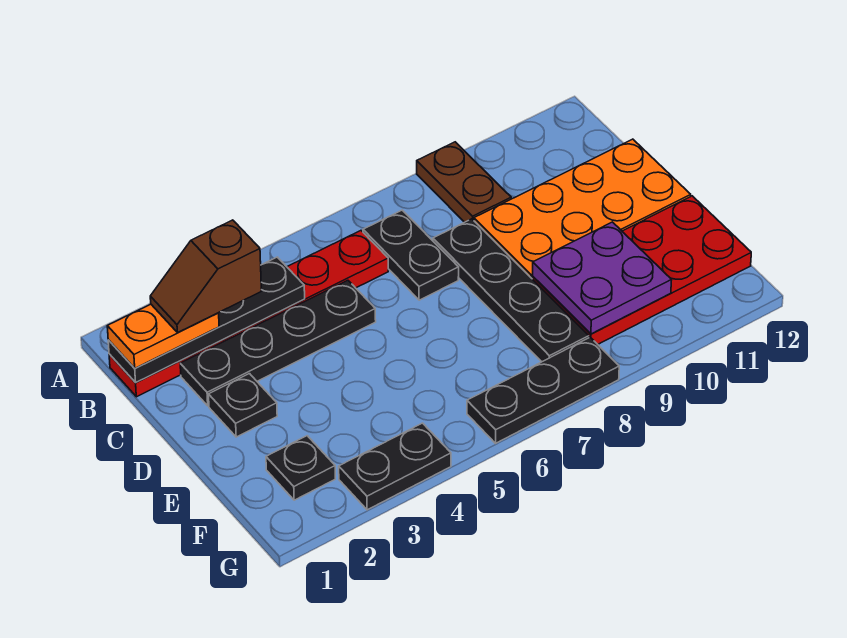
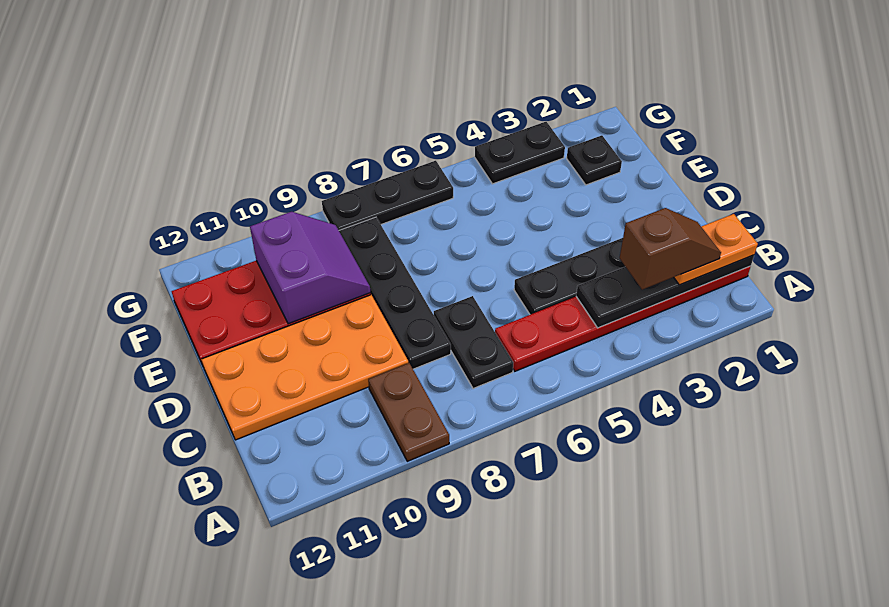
black 1x1 plate [209,374,277,437] -> none
purple 2x2 plate [532,222,671,334] -> purple 2x2 slope [250,212,370,324]

